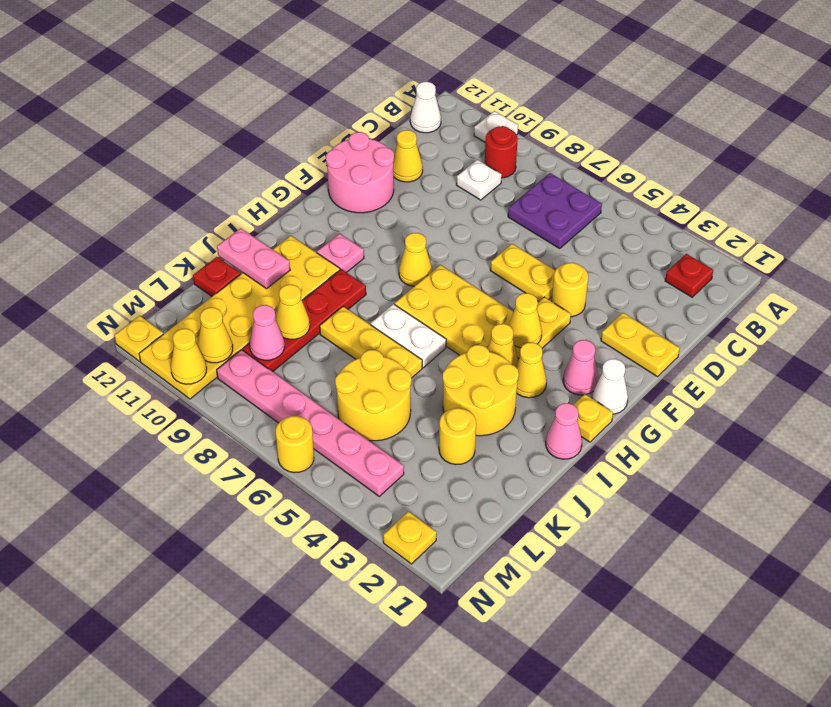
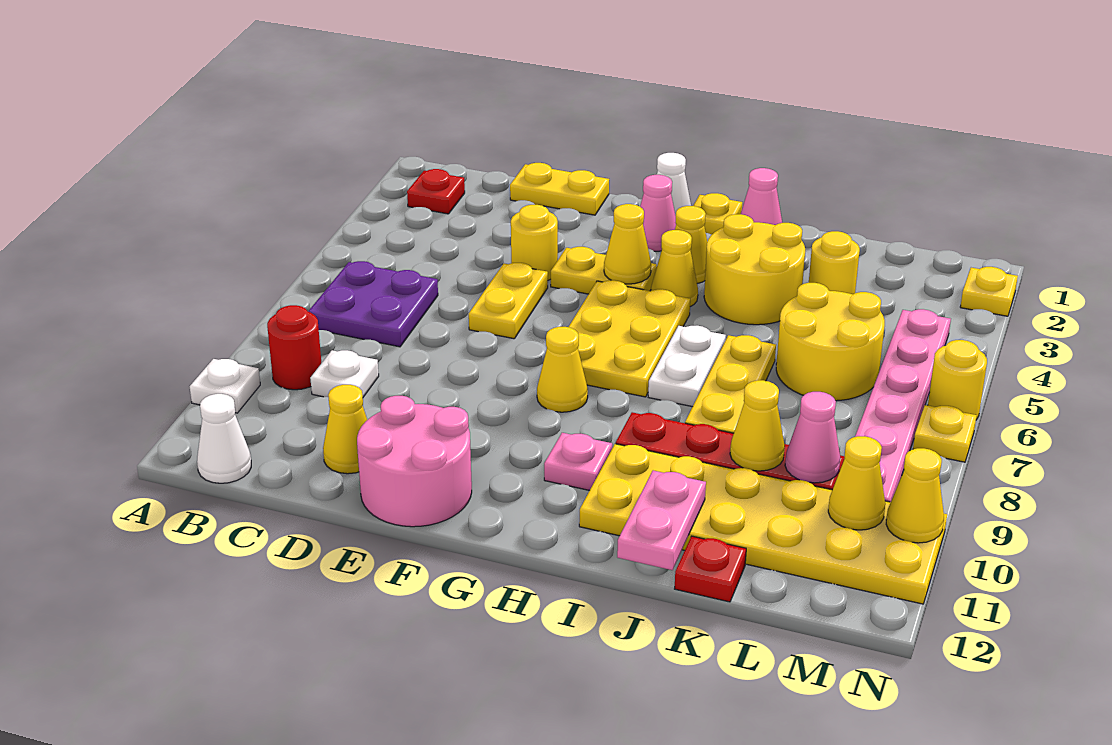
yellow 1x2 plate [601,313,680,377] -> yellow 1x2 plate turned to [510,163,609,215]
yellow 1x1 plate [114,316,163,361] -> yellow 1x1 plate moved to [913,405,977,462]

